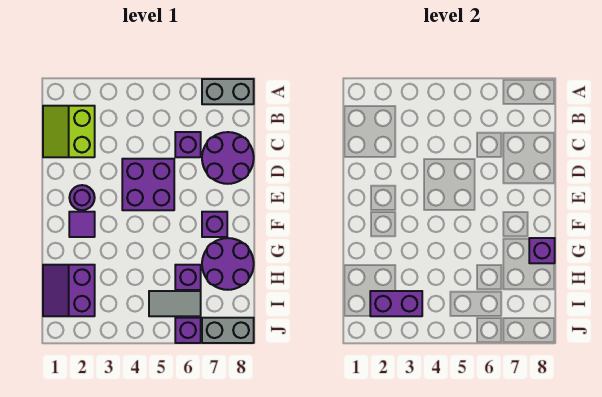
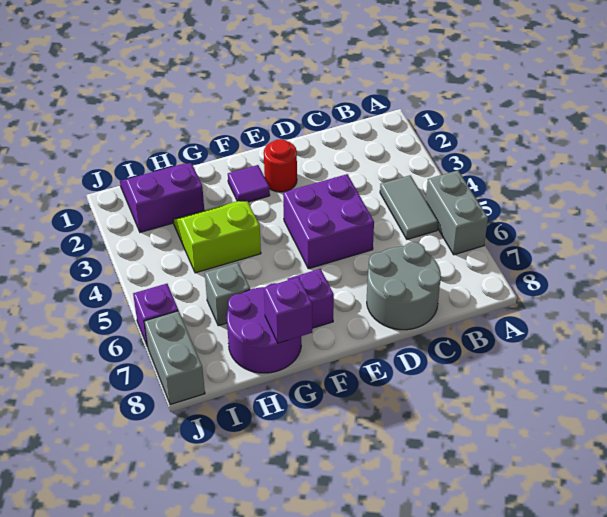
grey 1x2 brick [202,79,254,104] -> grey 1x2 brick moved to [426,170,488,255]
lime 2x2 slope [43,106,95,157] -> lime 2x2 slope moved to [173,201,261,273]
purple 1x1 brick [175,132,201,157] -> none
purple 2x2 round brick [202,132,254,184] -> grey 2x2 round brick [367,242,441,330]
purple 1x1 round brick [69,185,95,210] -> red 1x1 round brick [264,139,297,192]
purple 1x1 brick [175,265,201,290] -> grey 1x1 brick [205,263,250,326]
purple 1x2 brick [370,291,422,316] -> none
grey 1x2 tile [149,291,201,316] -> grey 1x2 tile moved to [380,175,438,239]

